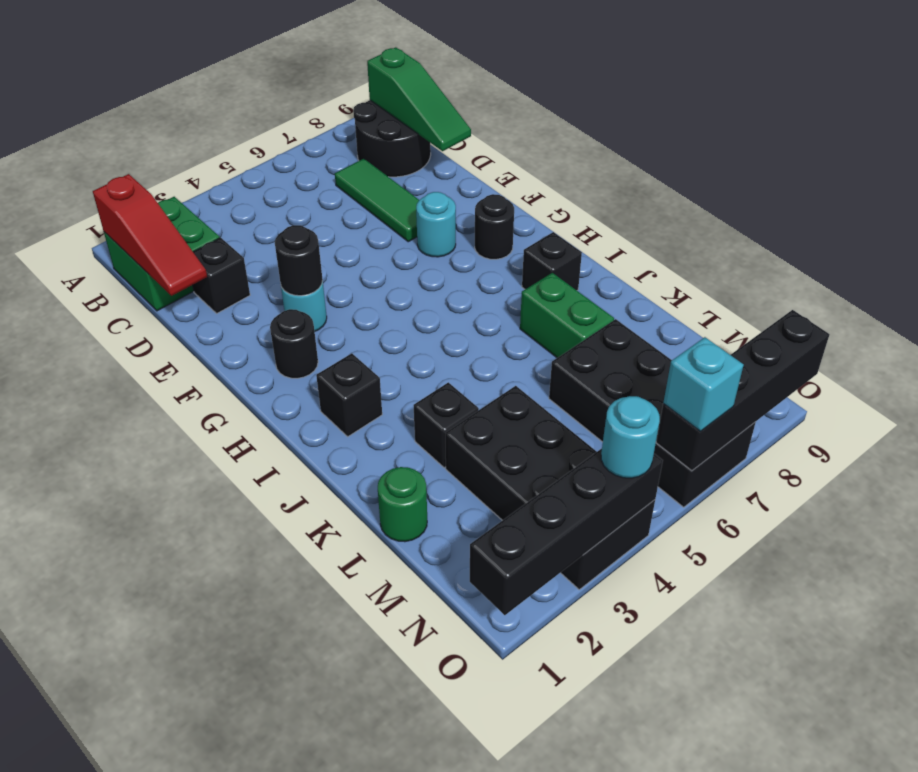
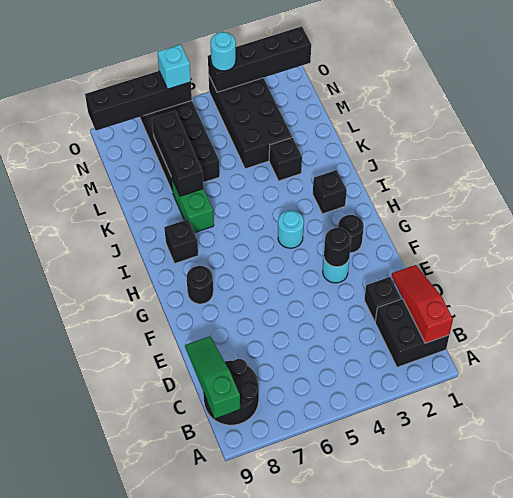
green 2x2 brick [104,197,220,311] -> black 2x2 brick [375,299,449,367]
green 1x3 tile [335,158,419,242] -> none
cyan 1x1 round brick [416,192,456,257] -> cyan 1x1 round brick moved to [278,210,304,248]
none -> black 1x3 brick [152,111,204,196]
green 1x1 round brick [378,467,427,542] -> none

